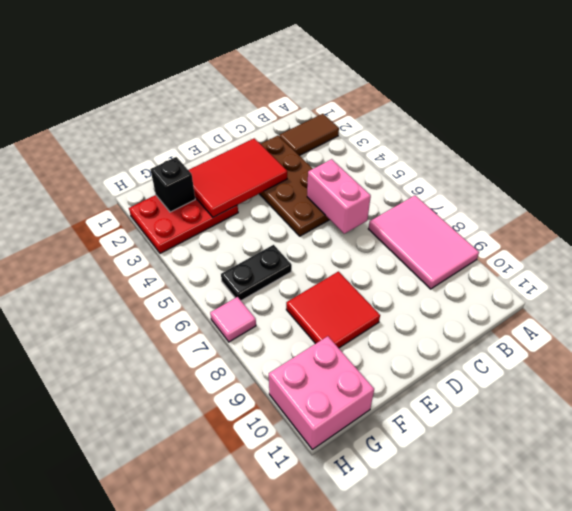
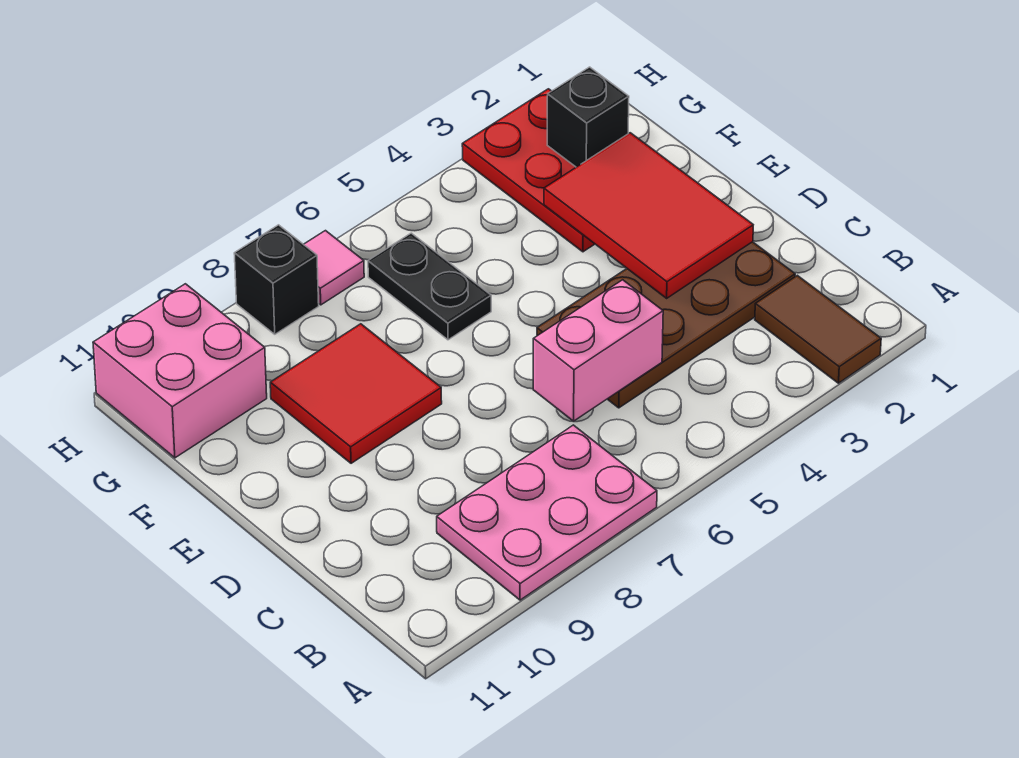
pink 2x3 tile [368,196,479,289] -> pink 2x3 plate [437,425,657,600]
none -> black 1x1 brick [234,225,319,334]

